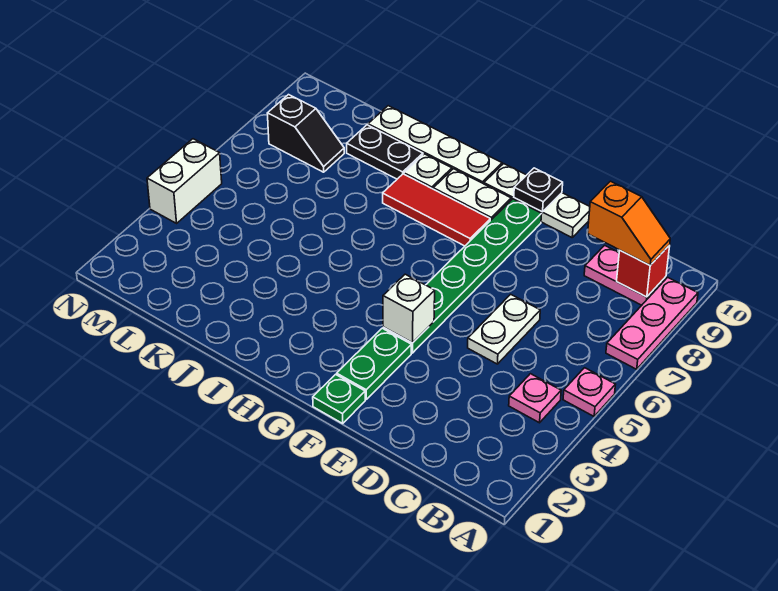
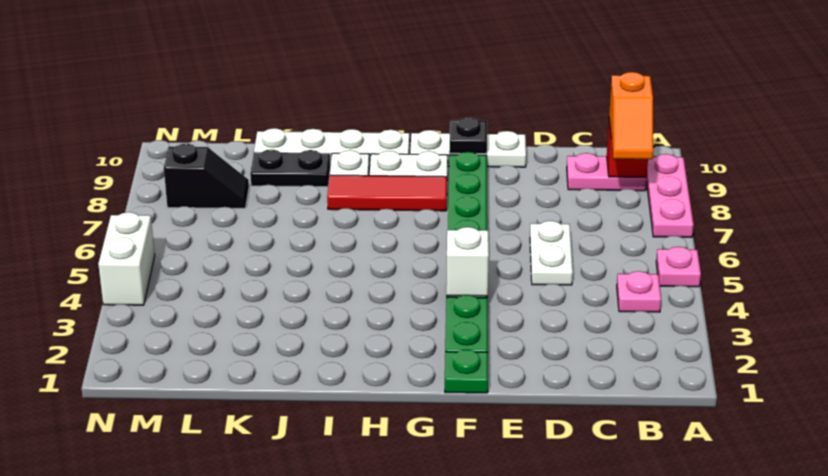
orange 1x2 slope [588,181,670,265] -> orange 1x2 slope turned to [609,72,653,159]

